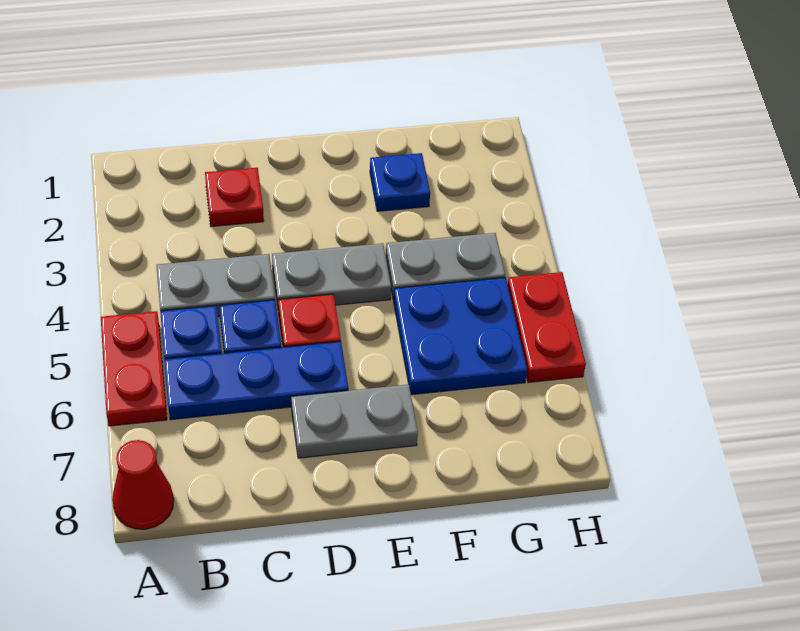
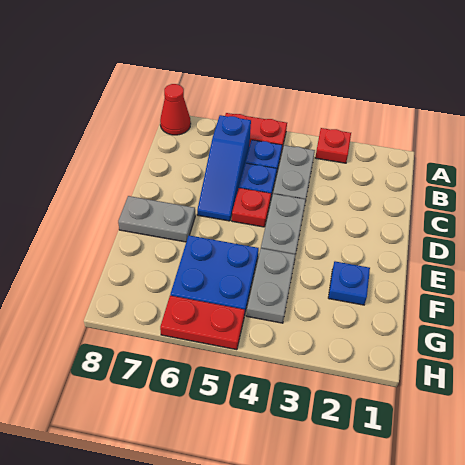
blue 1x3 plate [164,341,349,420] -> blue 1x3 slope [197,115,251,221]
red 1x1 plate [205,168,264,227] -> red 1x1 plate moved to [315,128,351,163]
grey 1x2 plate [291,384,418,458] -> grey 1x2 plate turned to [118,196,195,242]

